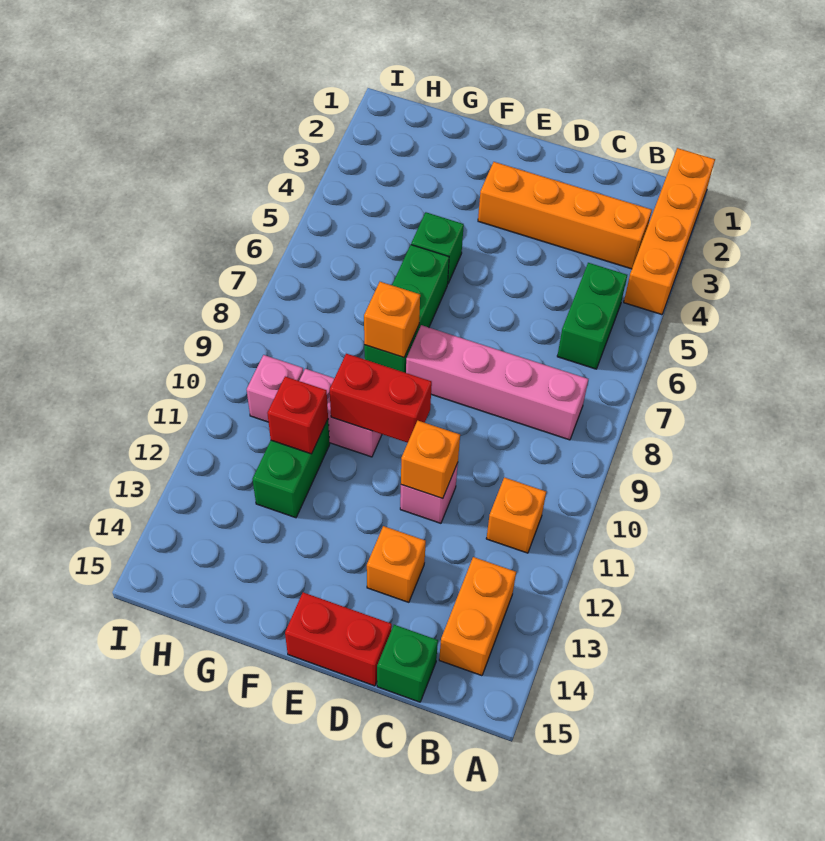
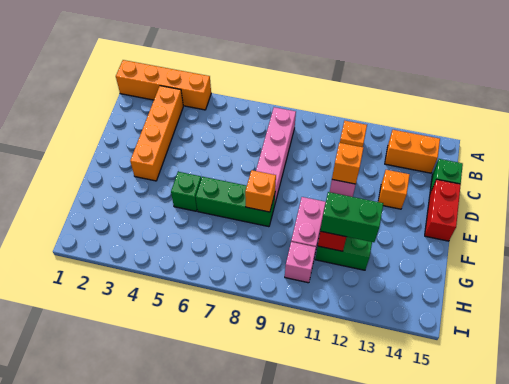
green 1x2 brick [557,263,627,369] -> green 1x2 brick moved to [320,192,383,242]
red 1x2 brick [330,354,432,443] -> none

